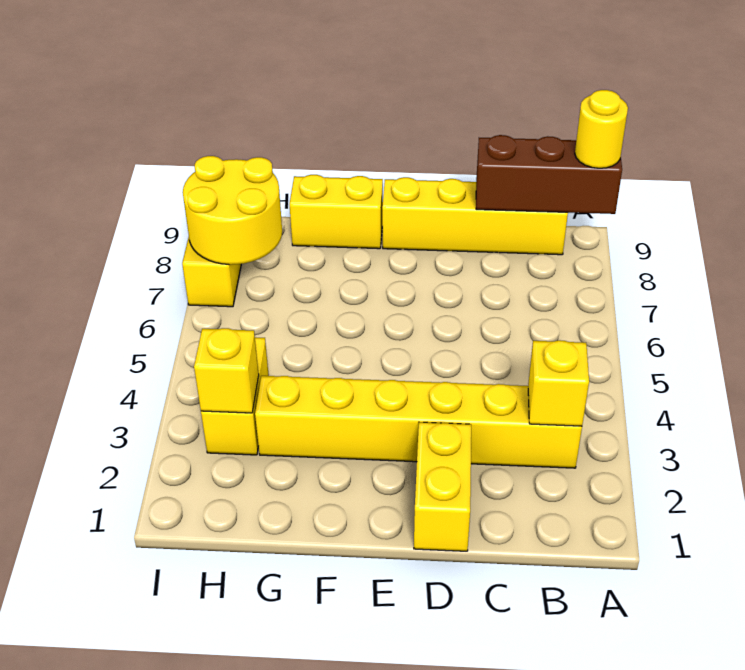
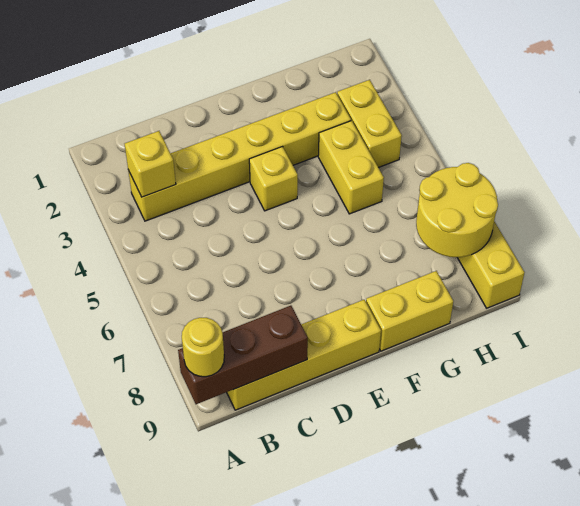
yellow 1x2 brick [414,422,471,551] -> yellow 1x2 brick moved to [318,121,384,214]
yellow 1x1 brick [194,328,259,413] -> yellow 1x1 brick moved to [249,147,298,211]

